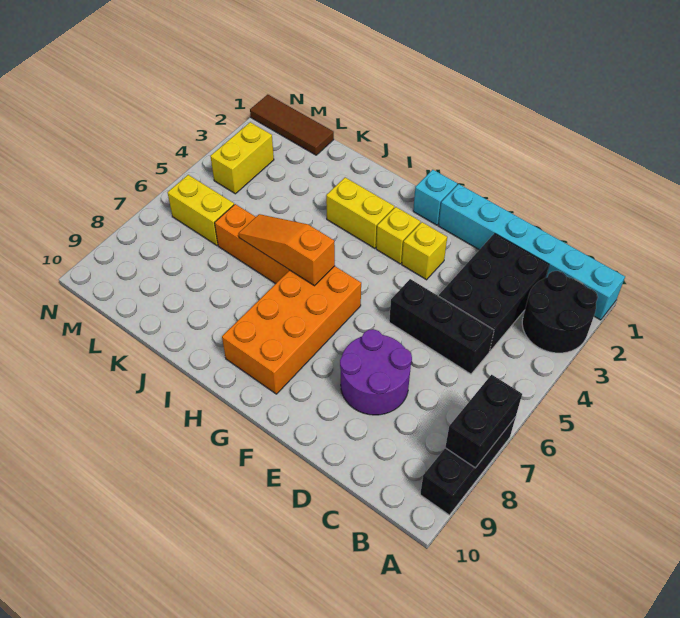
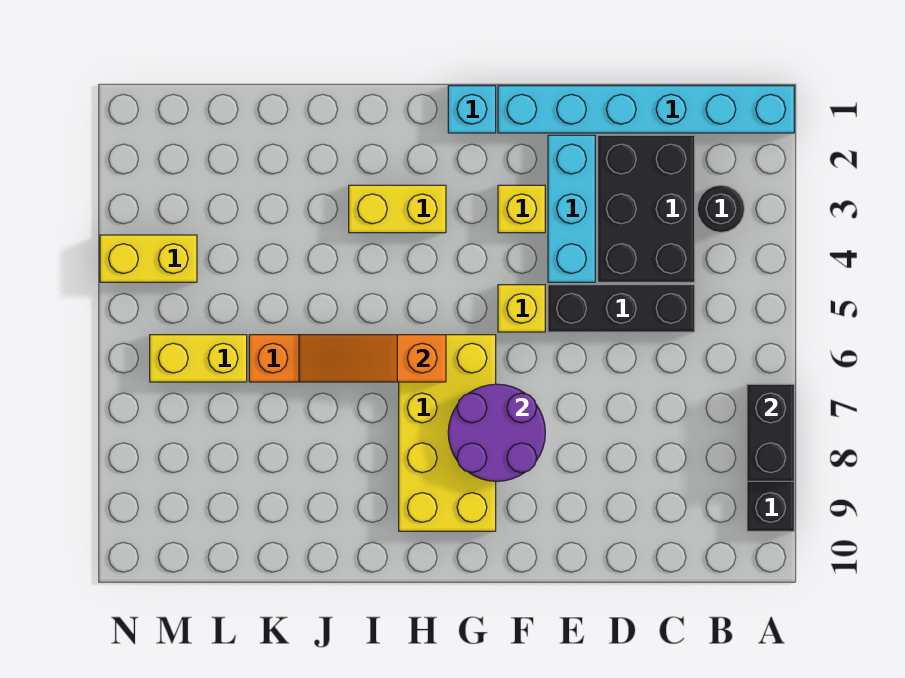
black 2x2 round brick [522,271,598,353] -> black 1x1 round brick [697,185,744,233]
purple 2x2 round brick [340,329,412,415] -> purple 2x2 round brick moved to [448,384,545,481]
none -> cyan 1x3 brick [548,135,595,282]
yellow 1x1 brick [376,207,421,264] -> yellow 1x1 brick moved to [498,285,545,332]
orange 2x4 brick [222,266,361,394] -> yellow 2x4 brick [399,335,496,531]
brown 1x3 tile [250,95,334,155] -> none
yellow 1x2 brick [210,122,274,194] -> yellow 1x2 brick turned to [100,235,197,282]

